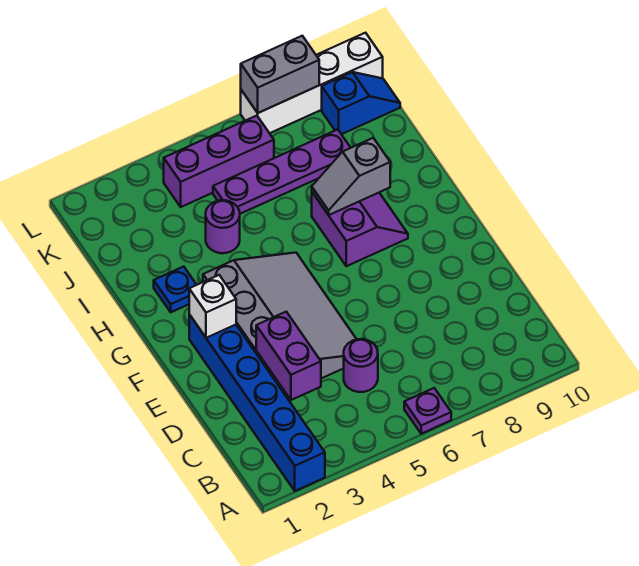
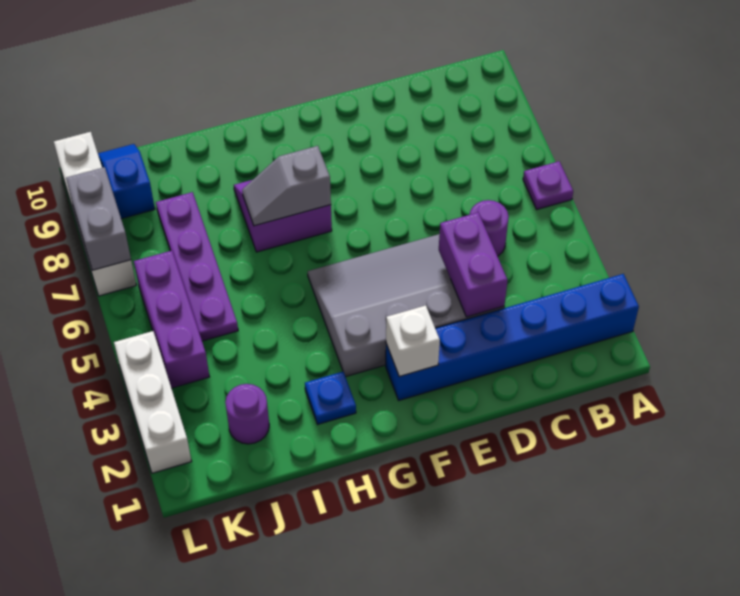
purple 1x2 brick [256,312,321,400] -> purple 1x2 brick turned to [439,212,508,317]
grey 1x2 slope [312,138,390,215] -> grey 1x2 slope turned to [242,146,331,226]
purple 1x1 round brick [206,200,240,253] -> purple 1x1 round brick moved to [225,384,269,444]
none -> white 1x3 brick [114,331,191,473]

